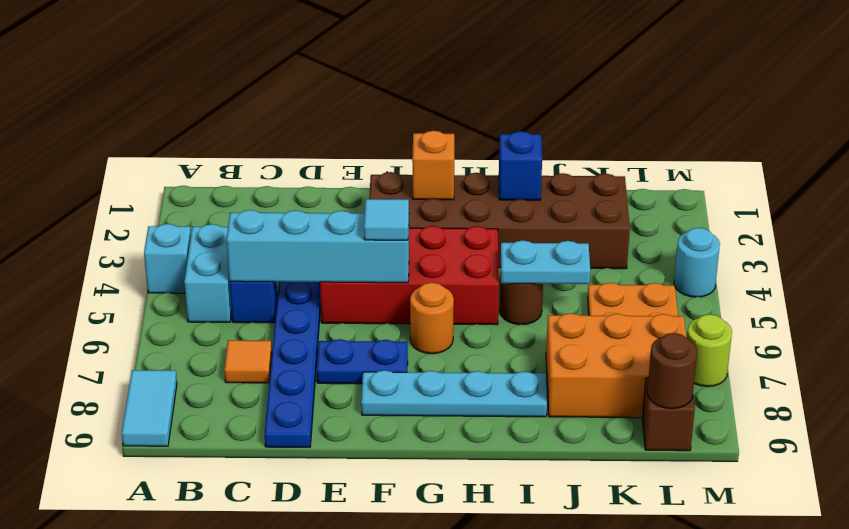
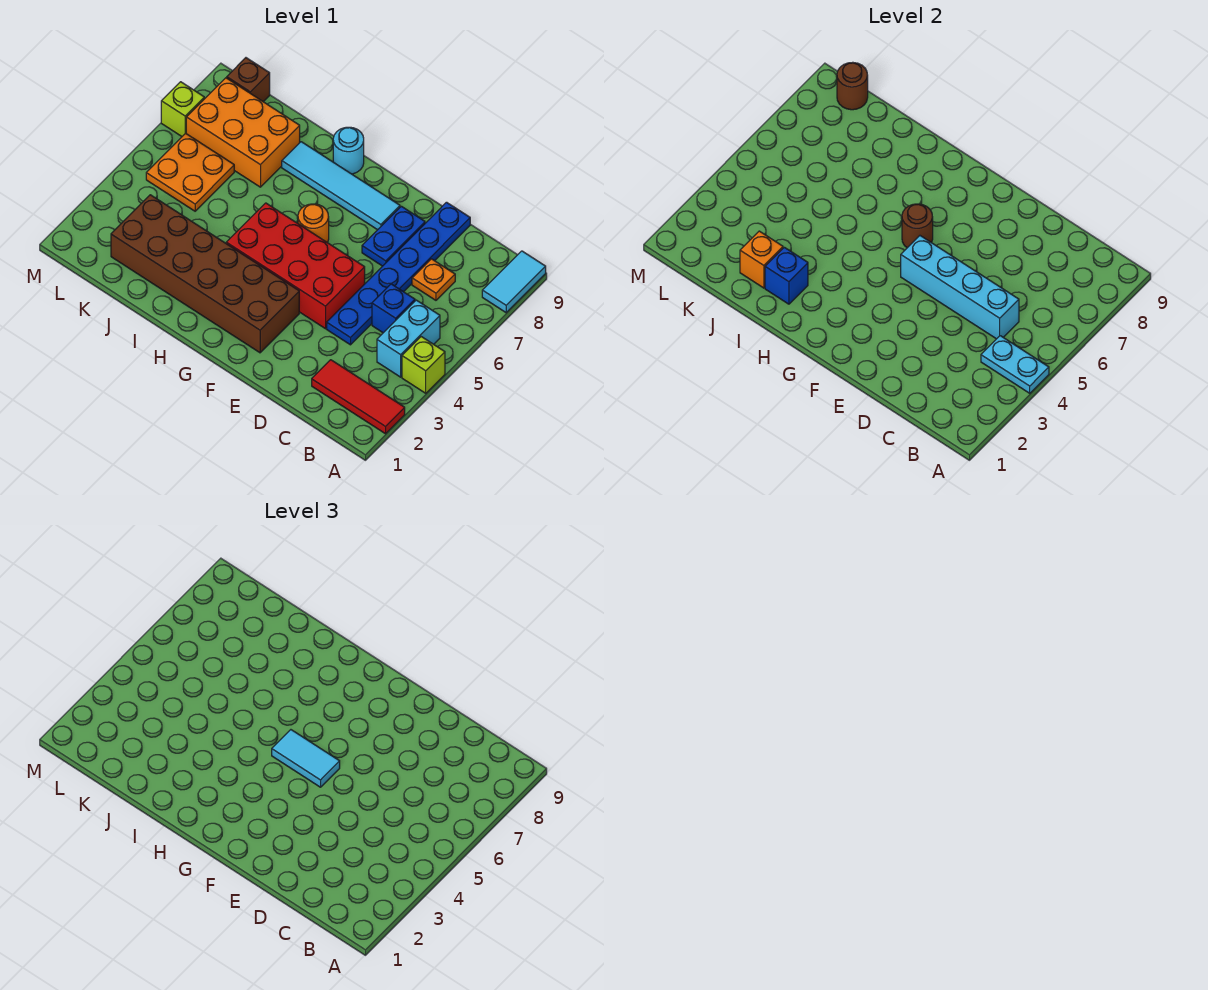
none -> red 1x3 tile [312,360,405,434]
cyan 1x1 brick [144,224,191,293] -> lime 1x1 brick [402,337,445,393]
orange 1x1 tile [224,340,272,383] -> orange 1x1 plate [412,259,455,300]
blue 1x2 plate [317,339,408,384] -> blue 1x2 plate turned to [362,206,425,266]
cyan 1x1 tile [364,199,409,240] -> cyan 1x2 tile [272,730,340,787]
cyan 1x4 plate [361,370,547,417] -> cyan 1x4 tile [282,142,400,230]
orange 1x1 brick [412,131,454,200] -> orange 1x1 brick moved to [740,231,783,288]
brown 1x1 round brick [500,282,543,325] -> brown 1x1 round brick moved to [902,204,933,248]
cyan 1x2 plate [501,240,590,284] -> cyan 1x2 plate moved to [981,336,1049,393]
cyan 1x1 round brick [674,228,720,297] -> cyan 1x1 round brick moved to [333,127,364,174]
lime 1x1 round brick [687,314,732,386] -> lime 1x1 brick [161,82,204,136]

